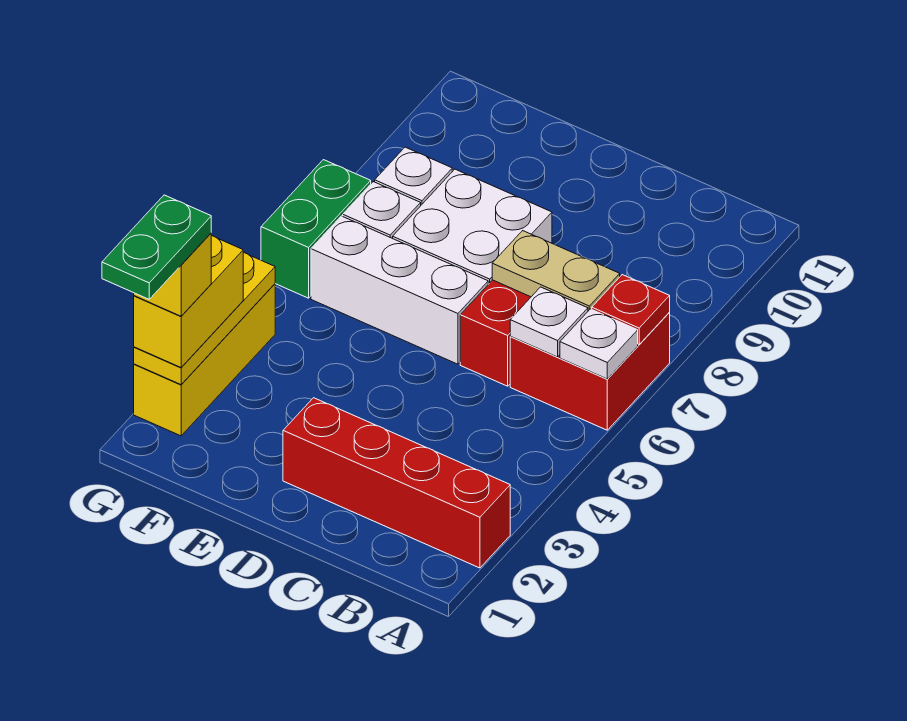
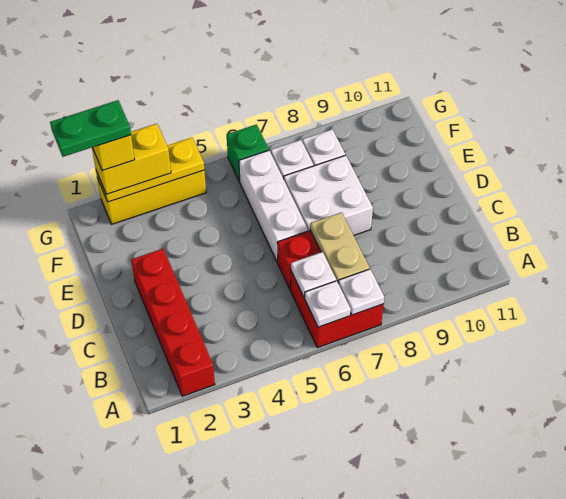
red 1x1 plate [592,275,670,344] -> white 1x1 plate [338,269,384,315]
green 1x2 brick [261,160,371,298] -> green 1x1 brick [227,125,269,181]

